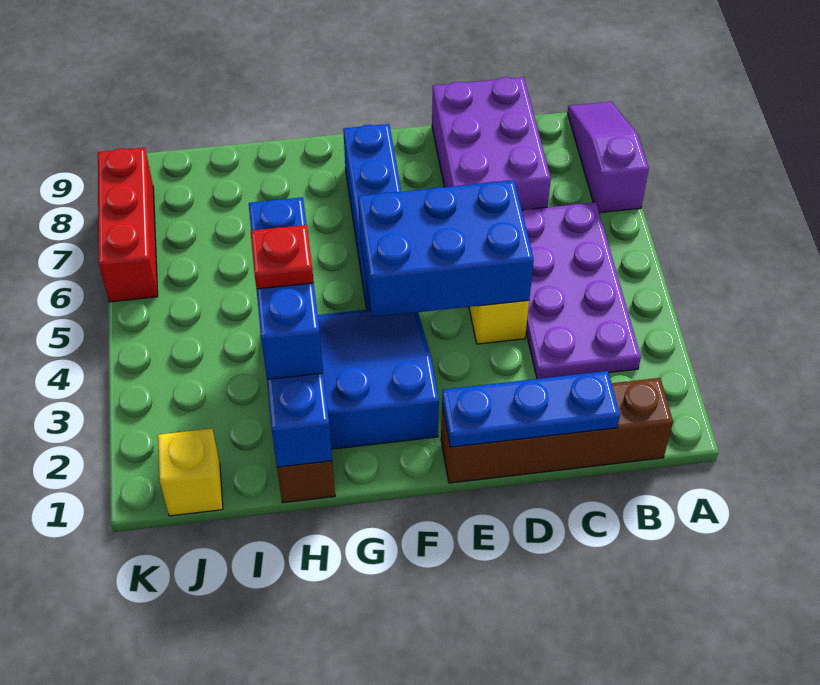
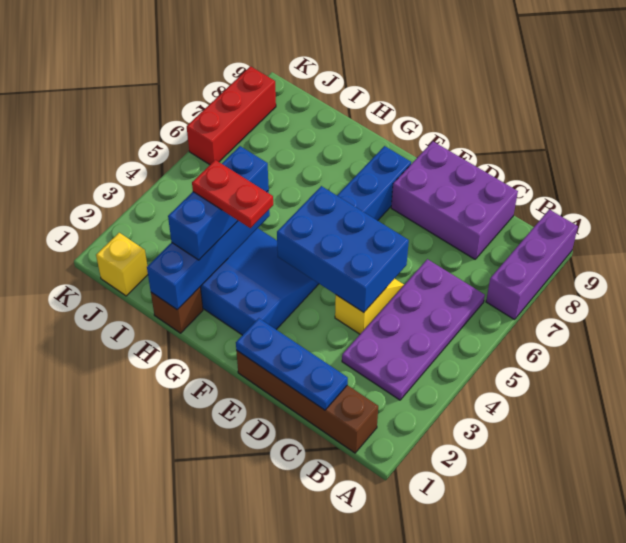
purple 1x3 slope [568,102,649,213] -> purple 1x3 brick [486,210,578,320]
purple 2x3 brick [432,77,551,210] -> purple 2x3 brick turned to [391,142,518,259]
red 1x1 plate [251,225,314,289] -> red 1x2 plate [192,160,273,228]

